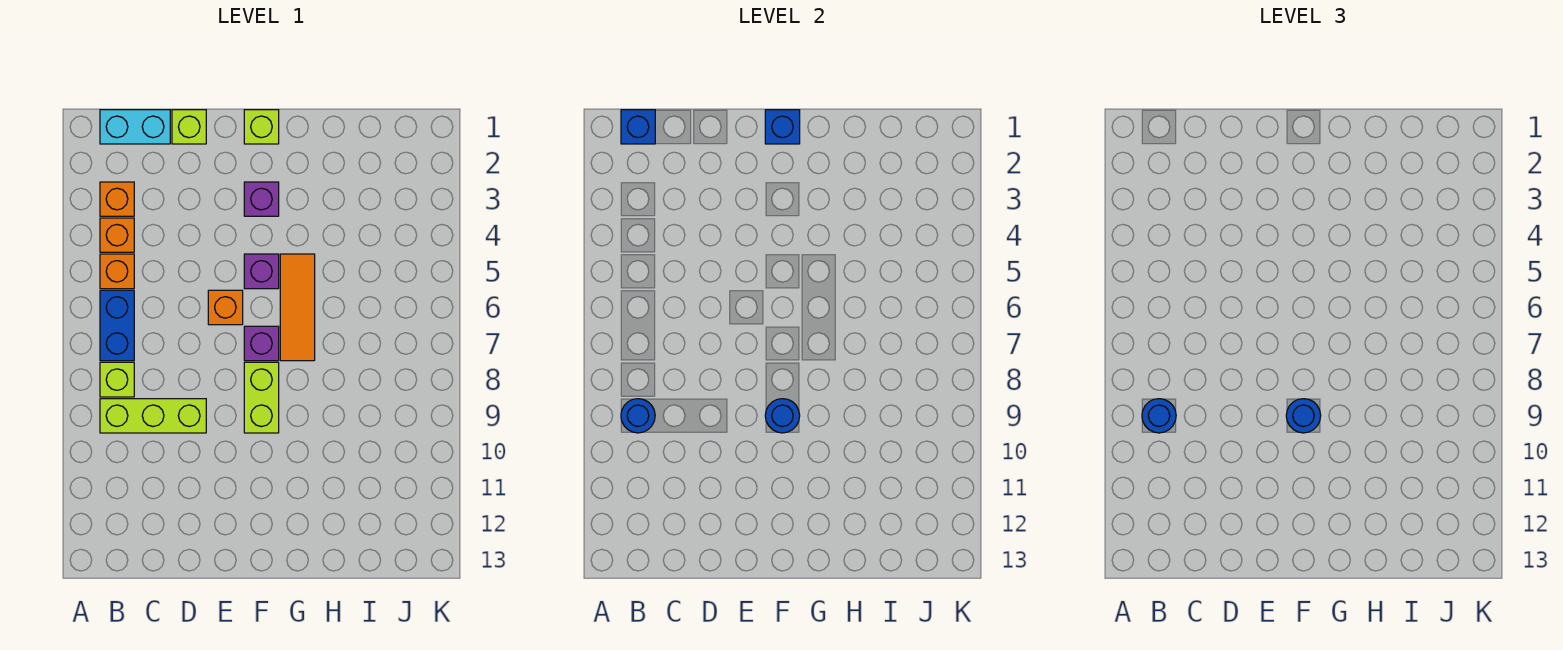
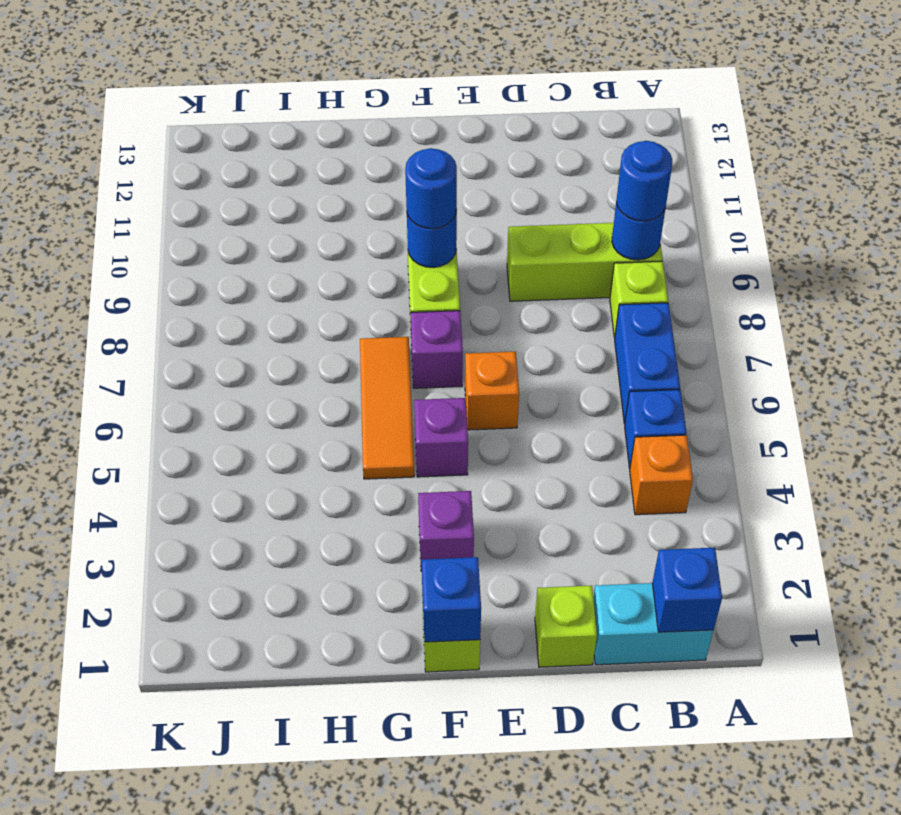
orange 1x1 brick [100,182,134,216] -> none
orange 1x1 brick [100,254,134,289] -> blue 1x1 brick [625,390,687,468]

